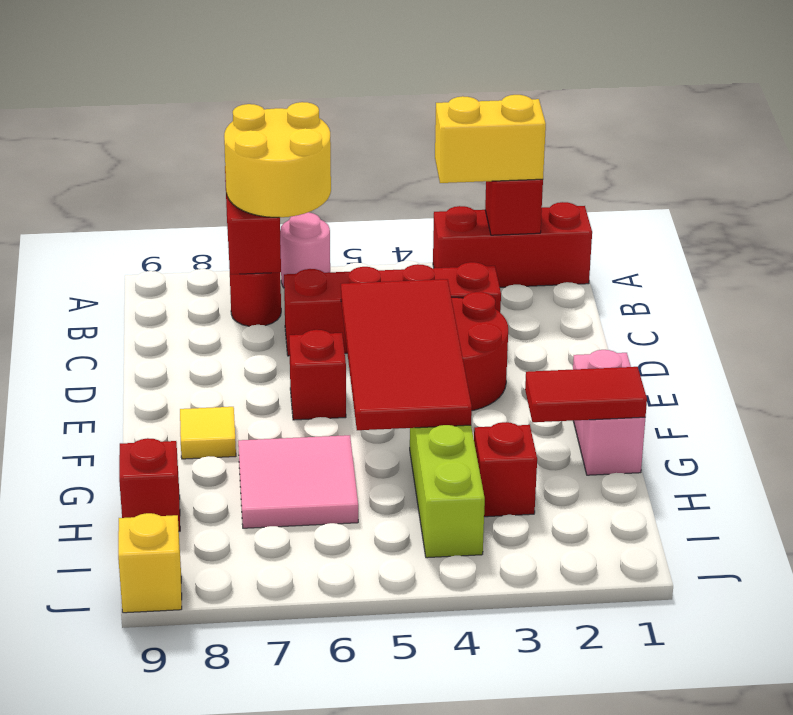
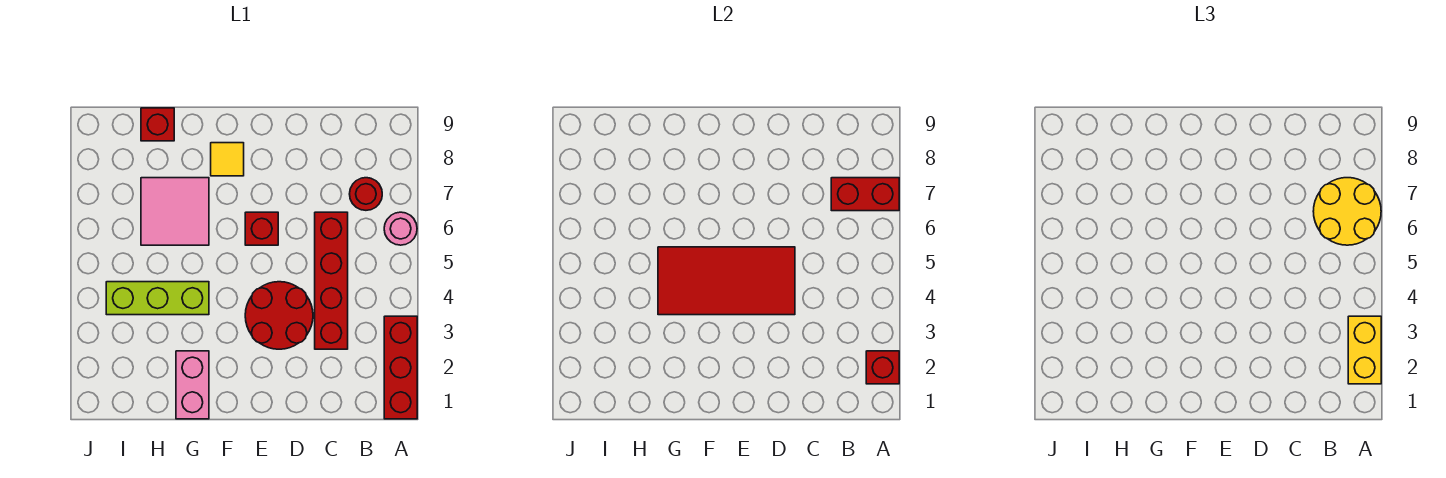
pink 1x2 brick [573,350,645,475] -> pink 1x2 brick turned to [176,351,209,419]
red 1x2 tile [525,367,647,422] -> none
red 1x1 brick [474,422,537,517] -> none
yellow 1x1 brick [118,513,182,613] -> none

